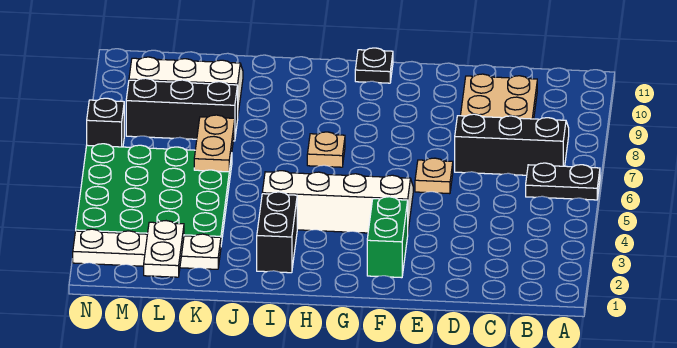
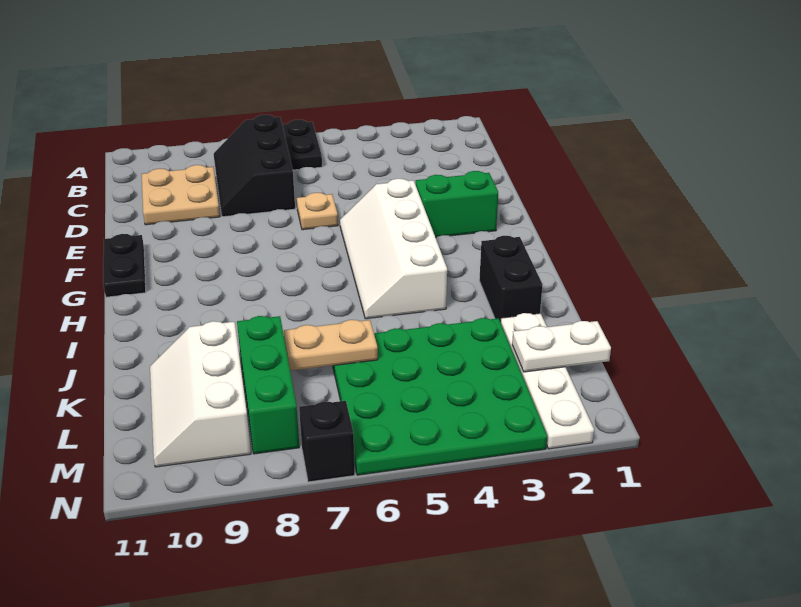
black 1x1 plate [355,48,393,83] -> black 1x2 plate [103,234,146,297]
tan 1x1 plate [307,132,345,167] -> none
black 1x2 brick [257,192,297,273] -> black 1x2 brick turned to [479,236,543,322]
black 1x3 brick [126,78,238,141] -> green 1x3 brick [237,316,299,454]

